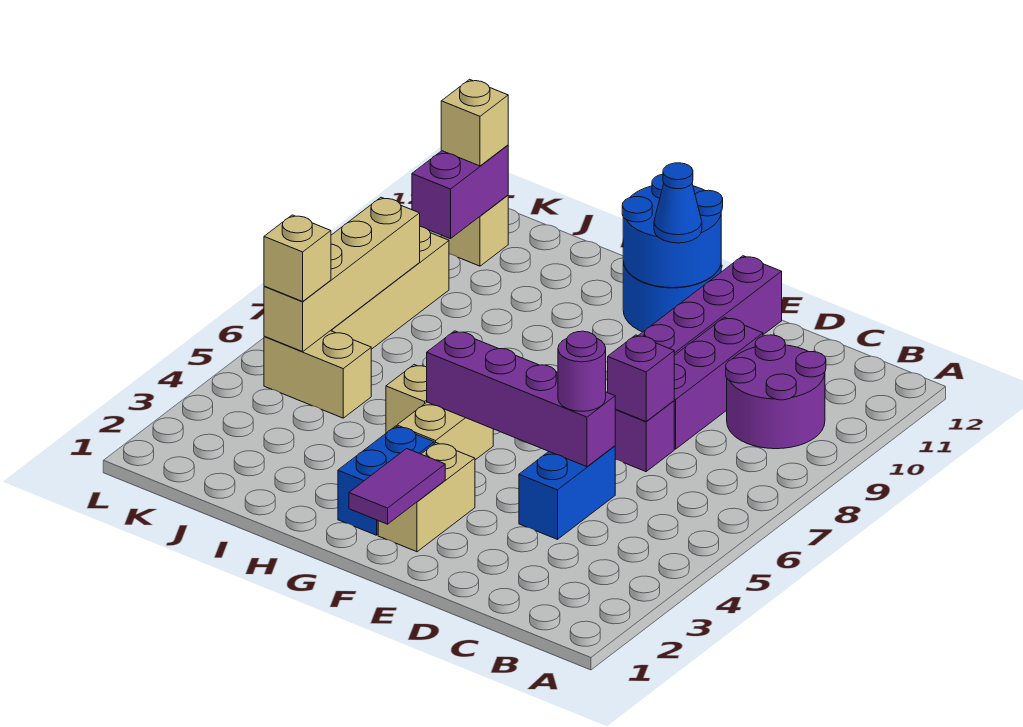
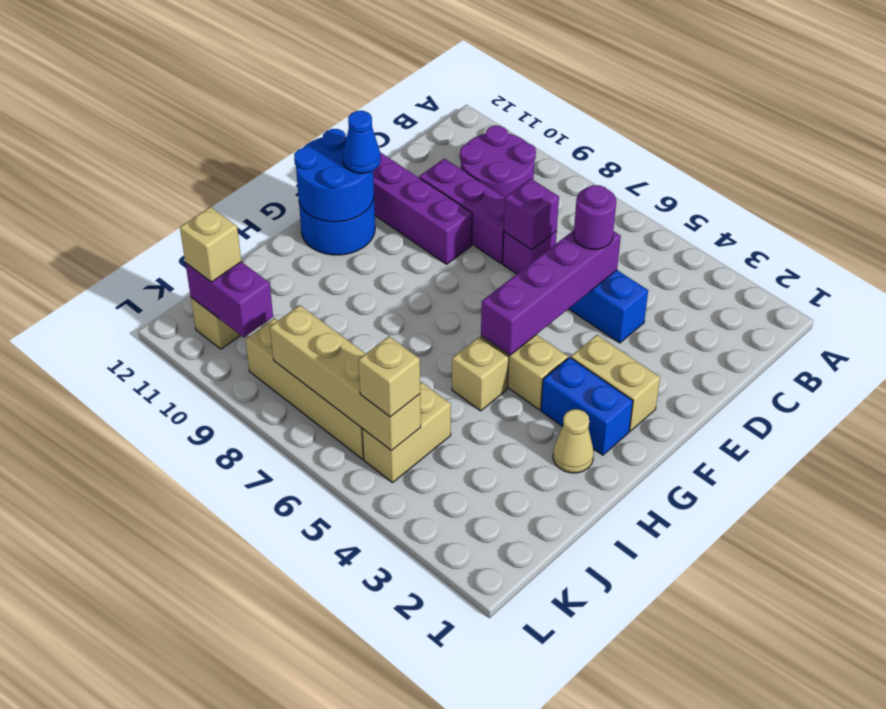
purple 1x2 tile [349,449,445,524] -> none
none -> tan 1x1 cone [553,409,594,473]

